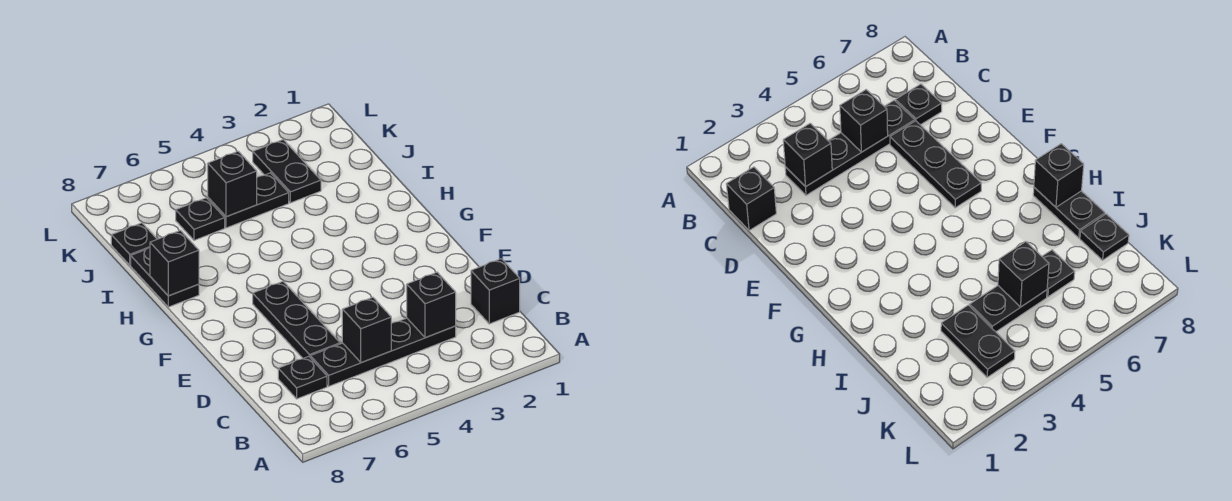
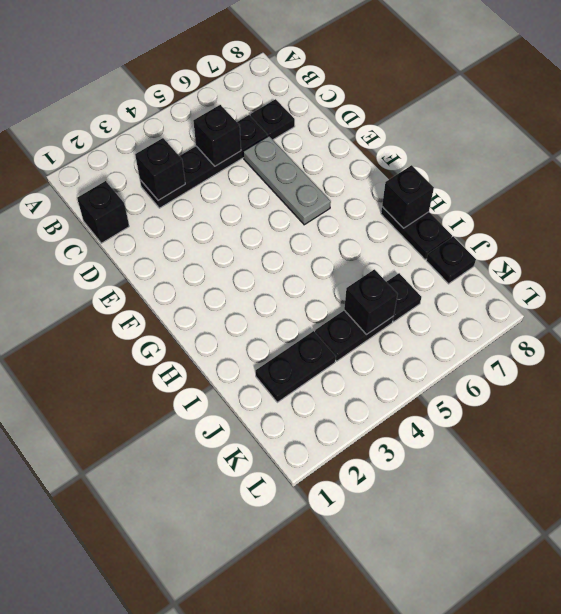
black 1x3 plate [253,281,340,358] -> grey 1x3 plate [243,136,331,225]
black 1x2 plate [253,140,321,203] -> black 1x2 plate turned to [256,331,336,402]

